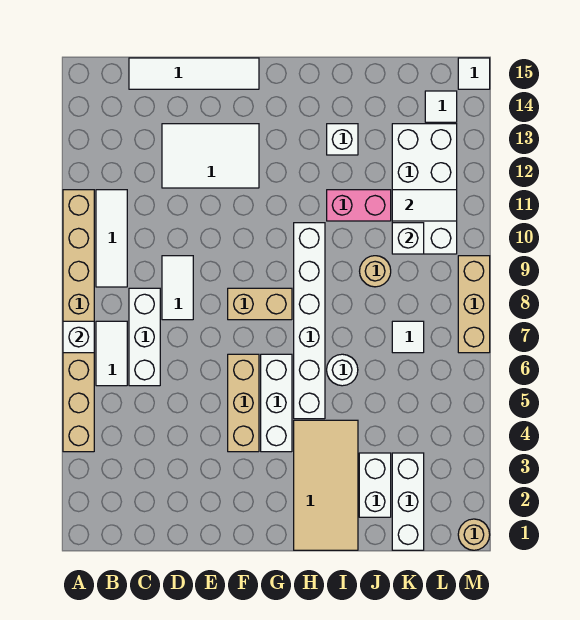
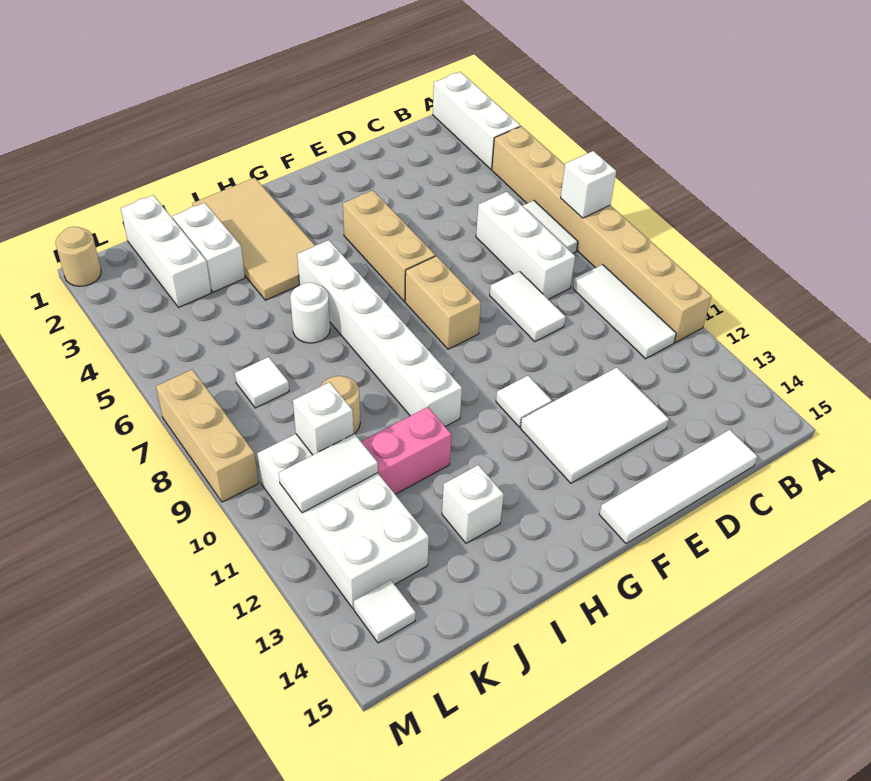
tan 1x2 brick [228,288,292,320] -> tan 1x2 brick turned to [405,256,481,349]
white 1x3 brick [261,354,292,452] -> white 1x3 brick moved to [433,72,520,169]
white 1x1 tile [458,58,490,89] -> white 1x1 tile moved to [496,376,552,427]

